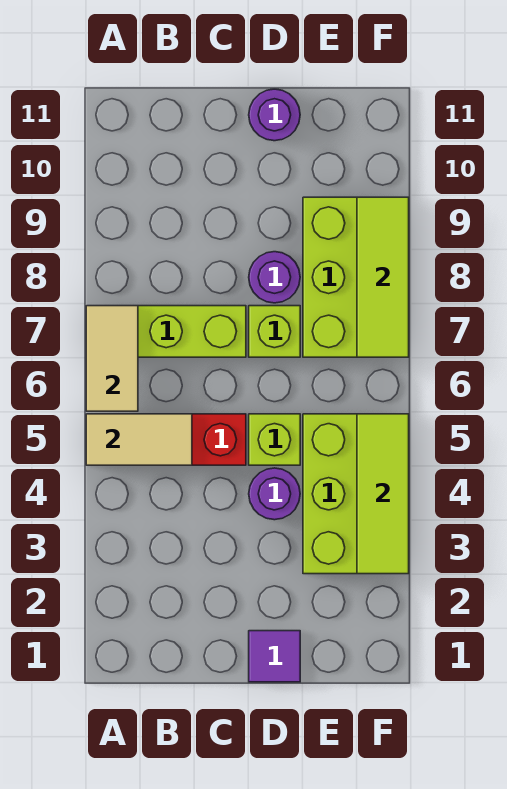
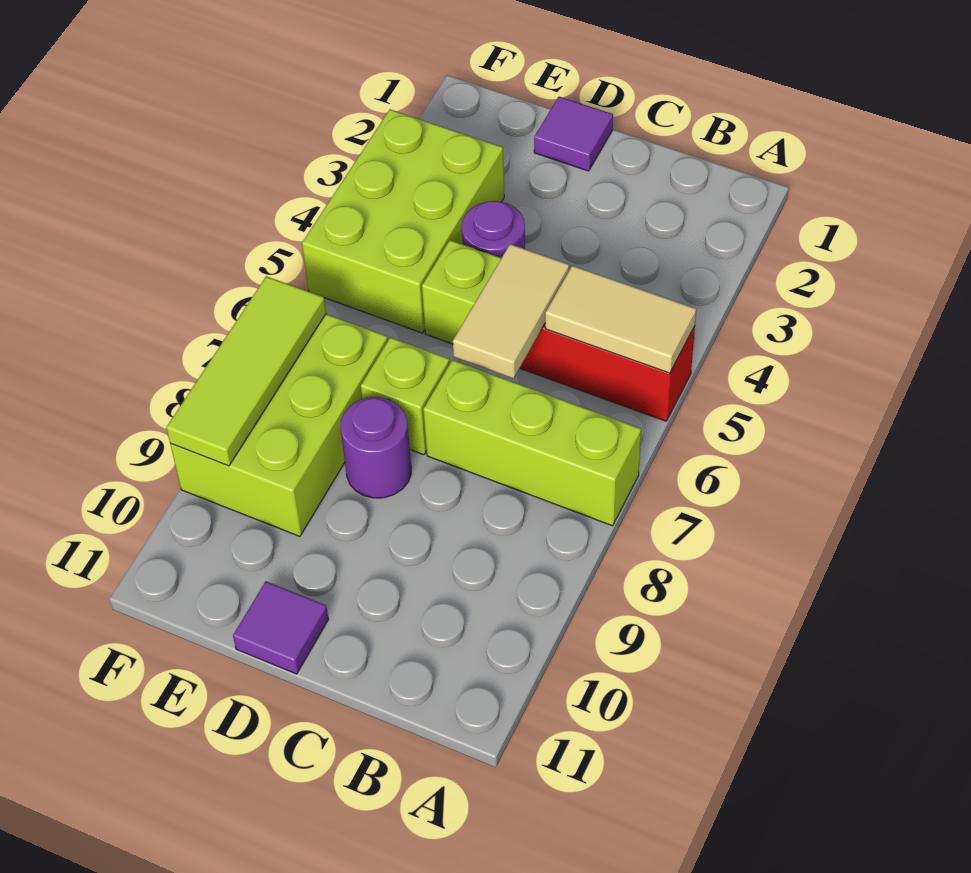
tan 1x2 tile [86,306,138,411] -> tan 1x2 tile moved to [453,244,569,379]
purple 1x1 round brick [249,89,300,141] -> purple 1x1 tile [233,581,328,674]
lime 1x3 tile [357,414,409,574] -> none

